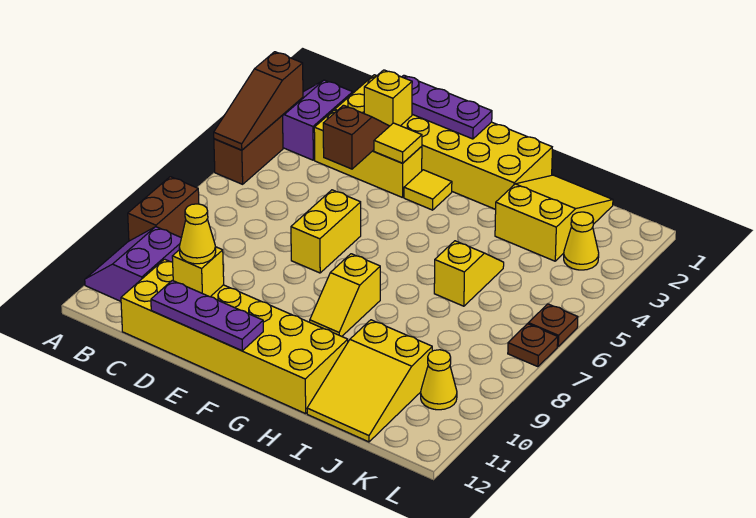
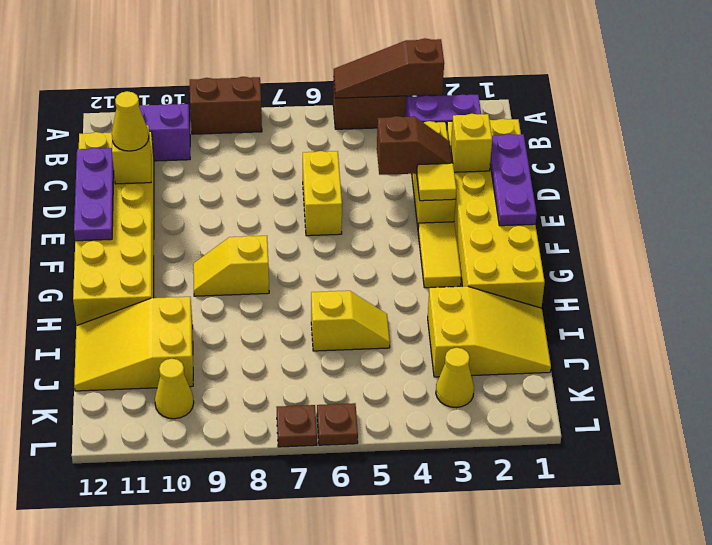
yellow 1x2 brick [291,190,361,273] -> yellow 1x2 brick turned to [303,151,342,236]
yellow 1x1 tile [404,170,452,210] -> yellow 1x2 tile [418,222,461,288]

